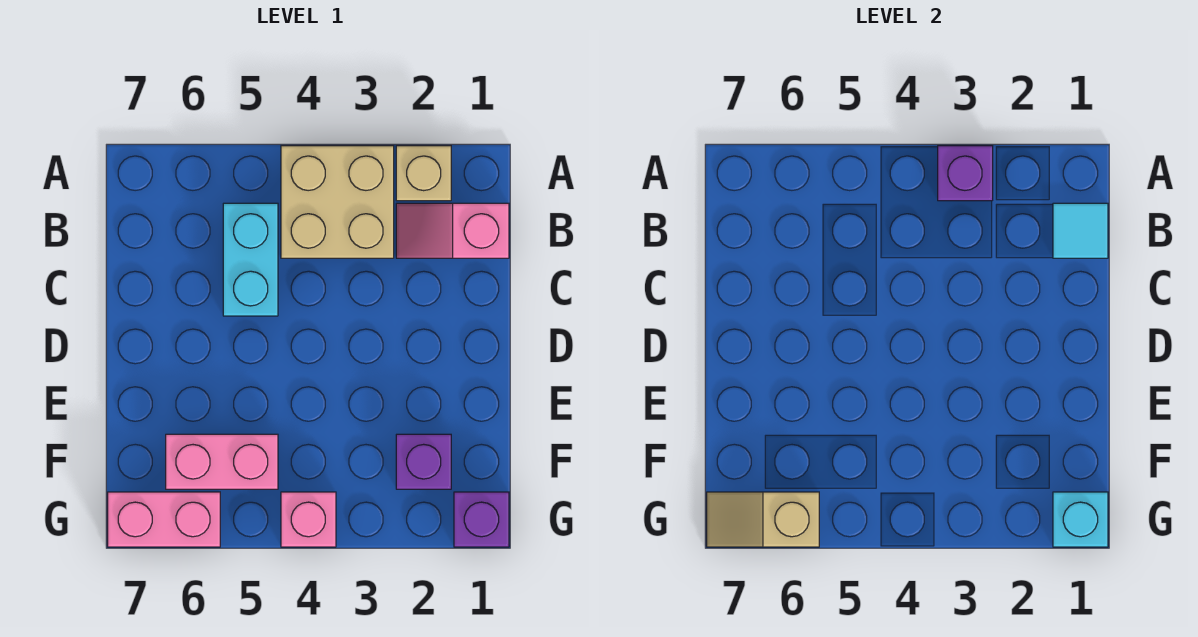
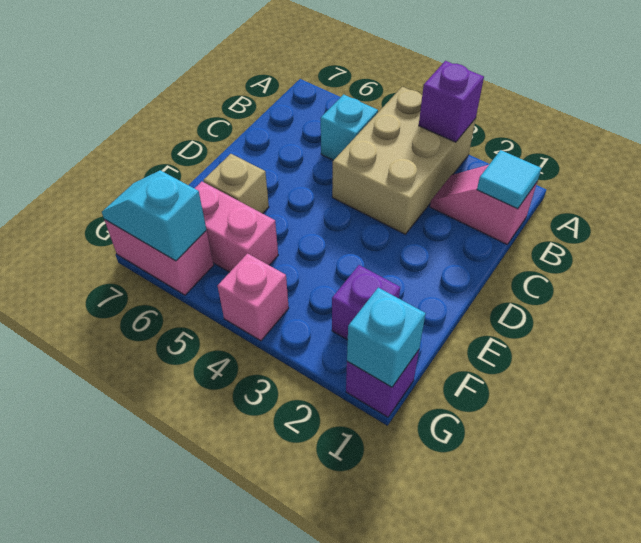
tan 1x1 brick [396,146,451,201] -> tan 1x1 brick moved to [203,154,269,214]
tan 2x2 brick [281,146,394,258] -> tan 2x3 brick [332,87,476,234]
cyan 1x2 brick [223,203,278,316] -> cyan 1x1 brick [321,94,378,160]
tan 1x2 slope [707,492,819,547] -> cyan 1x2 slope [102,170,206,261]

